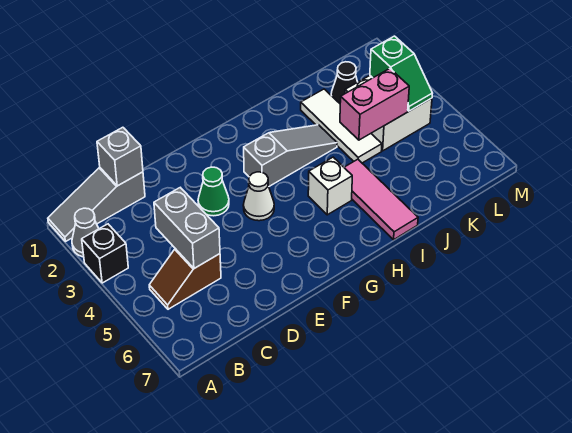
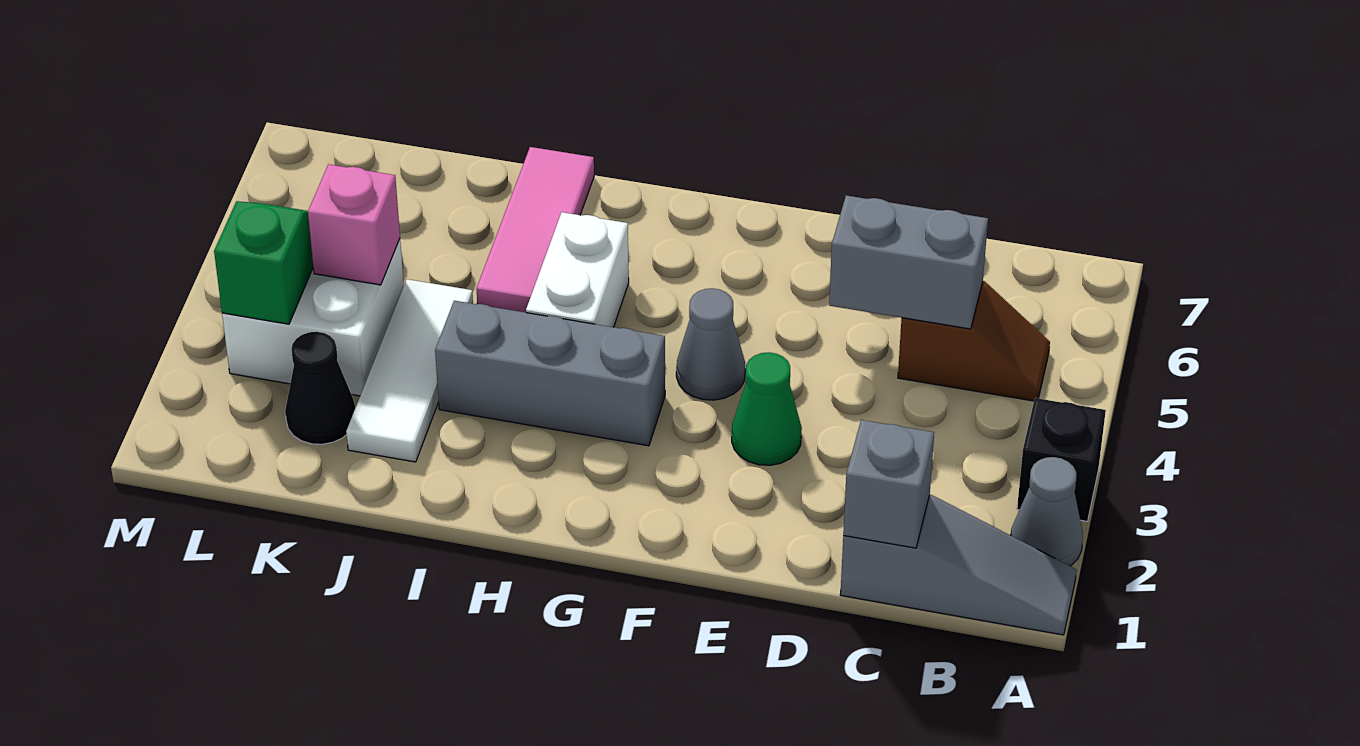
grey 1x2 brick [154,188,220,268] -> grey 1x2 brick turned to [829,195,988,329]
white 1x1 cone [243,172,274,221] -> grey 1x1 cone [676,288,745,400]
grey 1x3 slope [244,125,337,186] -> grey 1x3 brick [435,301,665,446]
white 1x1 brick [308,157,352,215] -> white 1x2 brick [526,212,629,327]
pink 1x2 brick [340,69,409,140] -> pink 1x1 brick [308,164,400,285]

